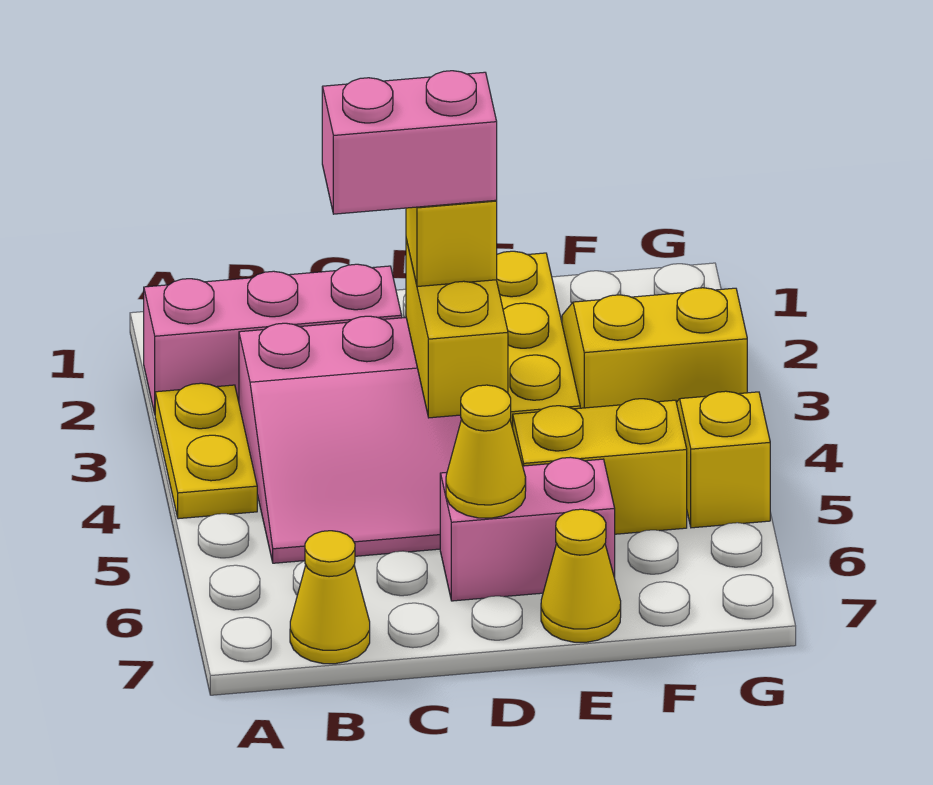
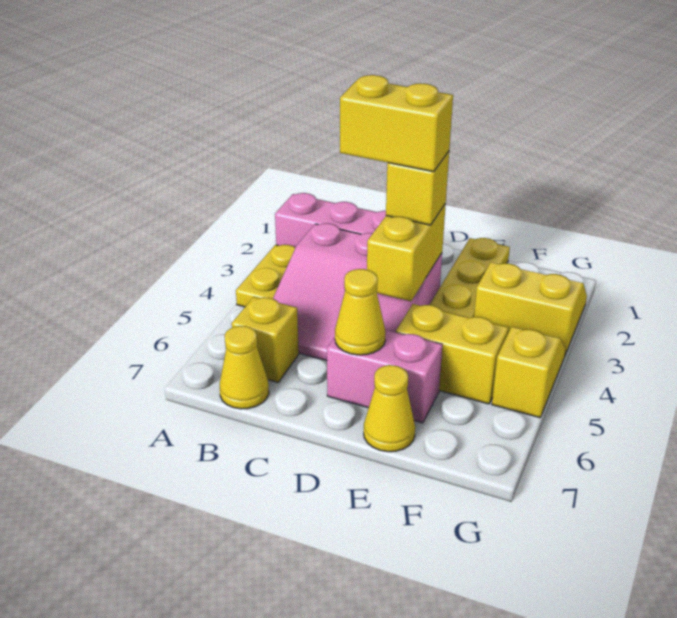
none -> yellow 1x1 brick [232,297,299,382]
pink 1x2 brick [322,71,497,214] -> yellow 1x2 brick [340,75,453,172]

